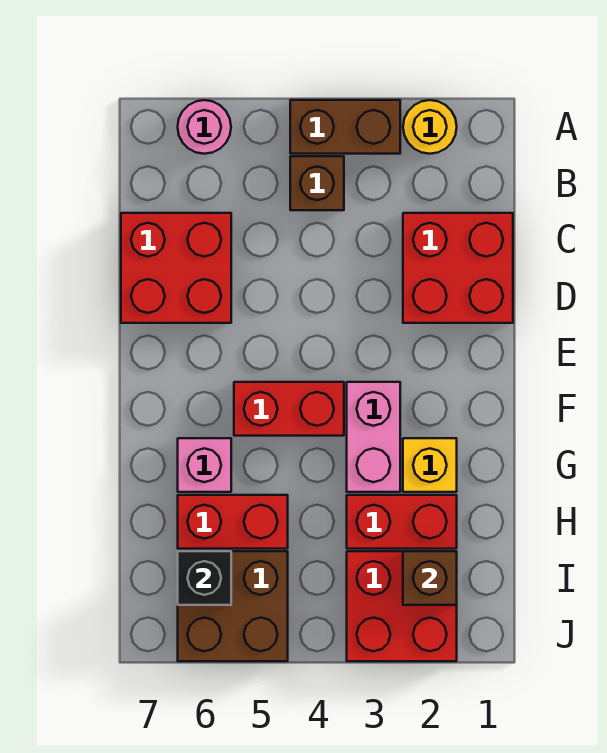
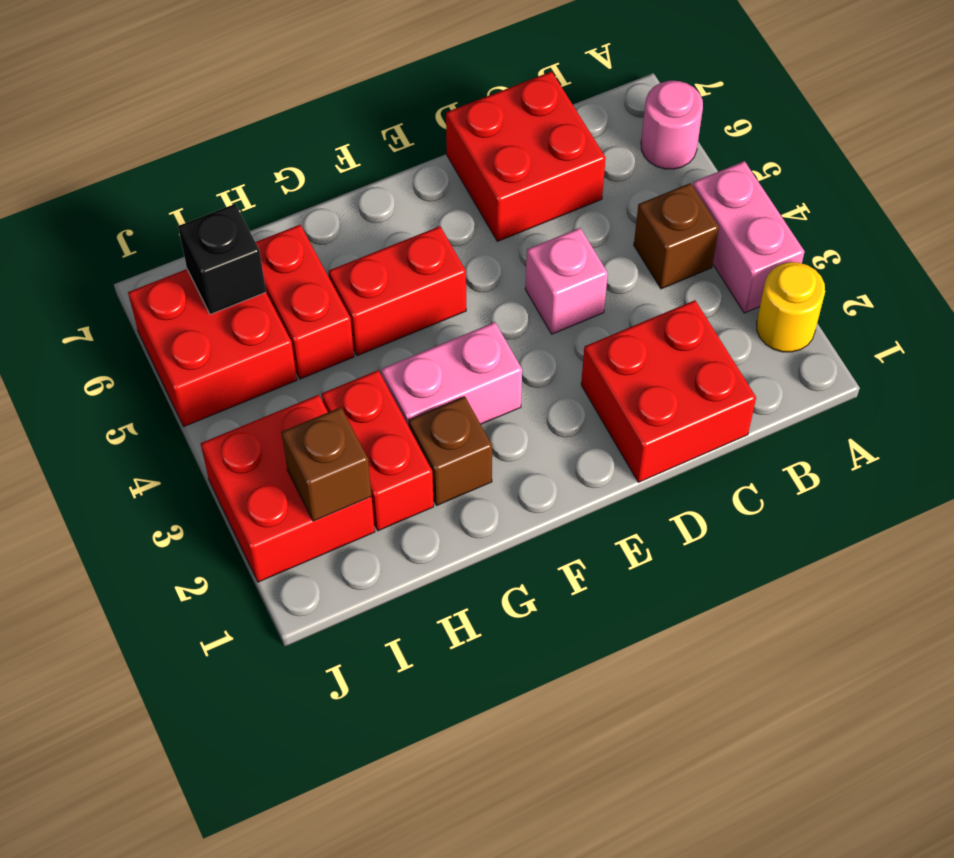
brown 1x2 brick [290,100,400,154] -> pink 1x2 brick [693,161,805,313]
red 1x2 brick [234,382,344,436] -> red 1x2 brick turned to [329,226,466,356]
yellow 1x1 brick [403,438,457,492] -> brown 1x1 brick [409,397,492,505]
pink 1x1 brick [178,438,231,492] -> pink 1x1 brick moved to [525,228,608,334]
brown 2x2 brick [178,551,288,661] -> red 2x2 brick [128,269,297,426]

